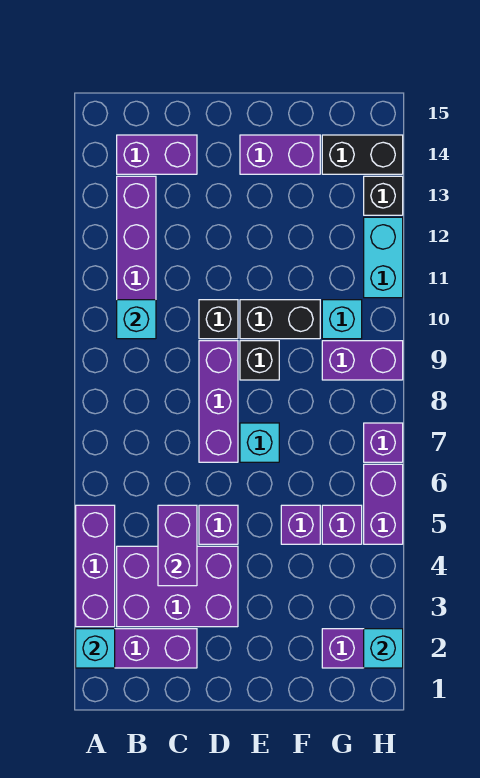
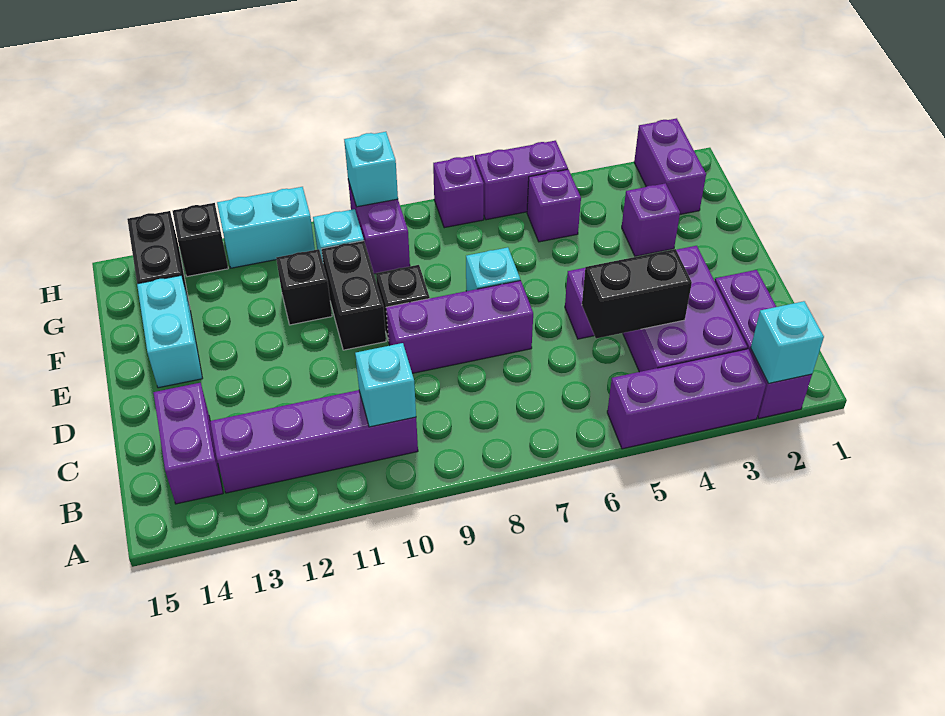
purple 1x2 brick [158,505,197,586] -> black 1x2 brick [582,249,692,339]
black 1x1 brick [199,300,238,339] -> black 1x1 brick moved to [276,249,332,325]
purple 1x2 brick [240,135,320,174] -> cyan 1x2 brick [137,275,203,388]
purple 1x1 brick [281,505,320,544] -> purple 1x1 brick moved to [622,183,680,256]
cyan 1x1 brick [364,629,403,668] -> cyan 1x1 brick moved to [344,132,398,207]

